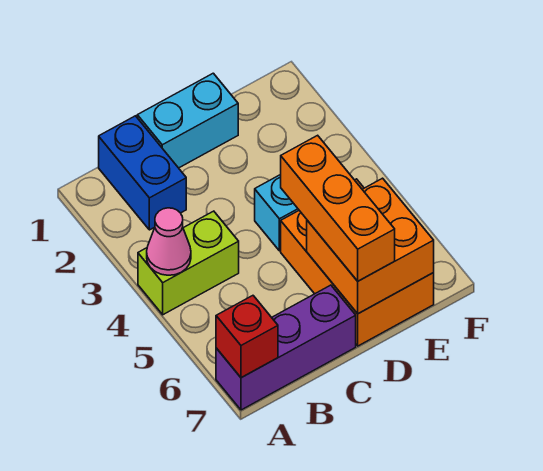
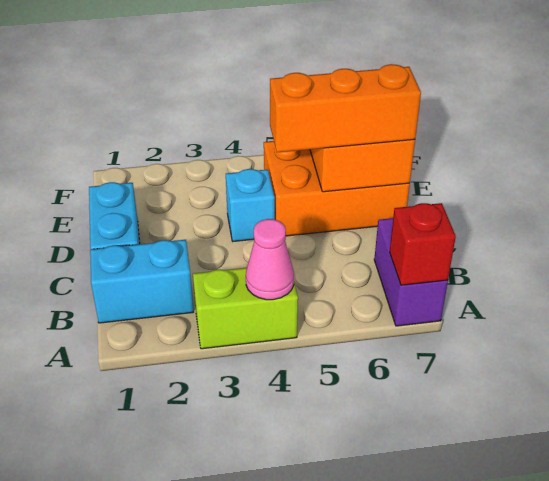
lime 1x2 brick [138,211,239,315] -> lime 1x2 brick turned to [193,268,298,349]
purple 1x3 brick [216,285,356,410] -> purple 1x2 brick [374,218,448,326]
blue 1x2 brick [99,116,186,230] -> cyan 1x2 brick [90,240,194,323]

